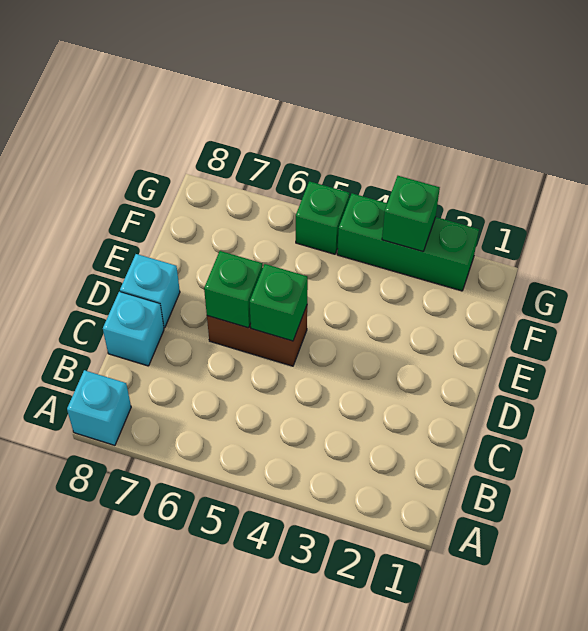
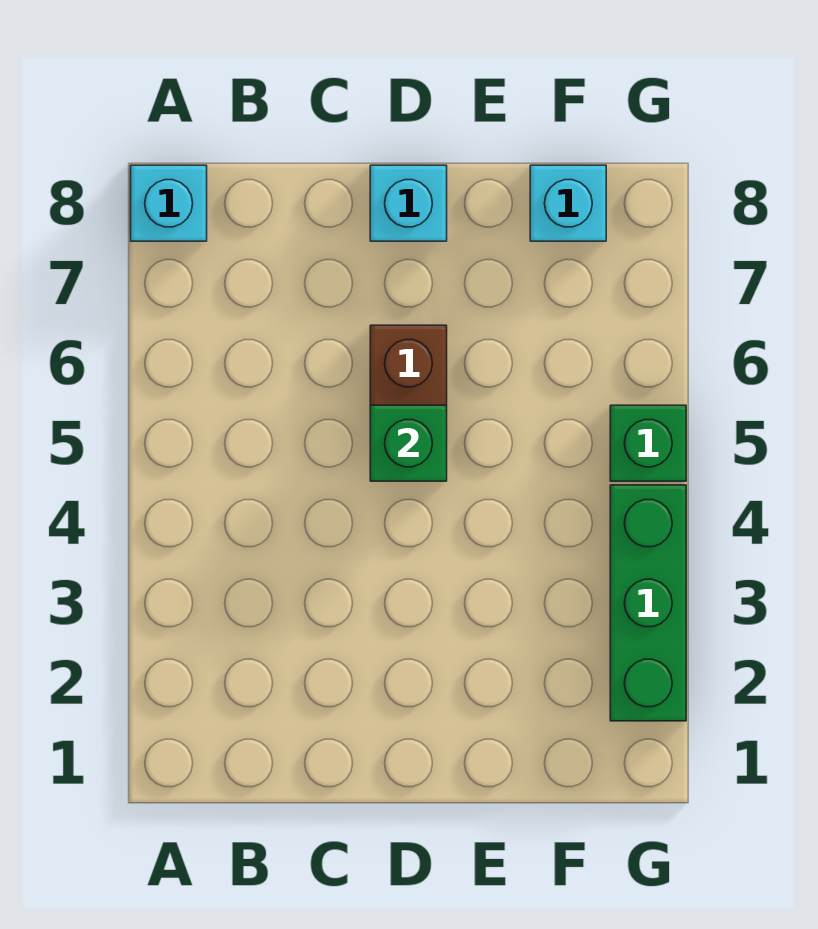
cyan 1x1 brick [103,292,164,366] -> cyan 1x1 brick moved to [530,165,606,241]
green 1x1 brick [204,251,263,328] -> none
green 1x1 brick [382,176,440,252] -> none

